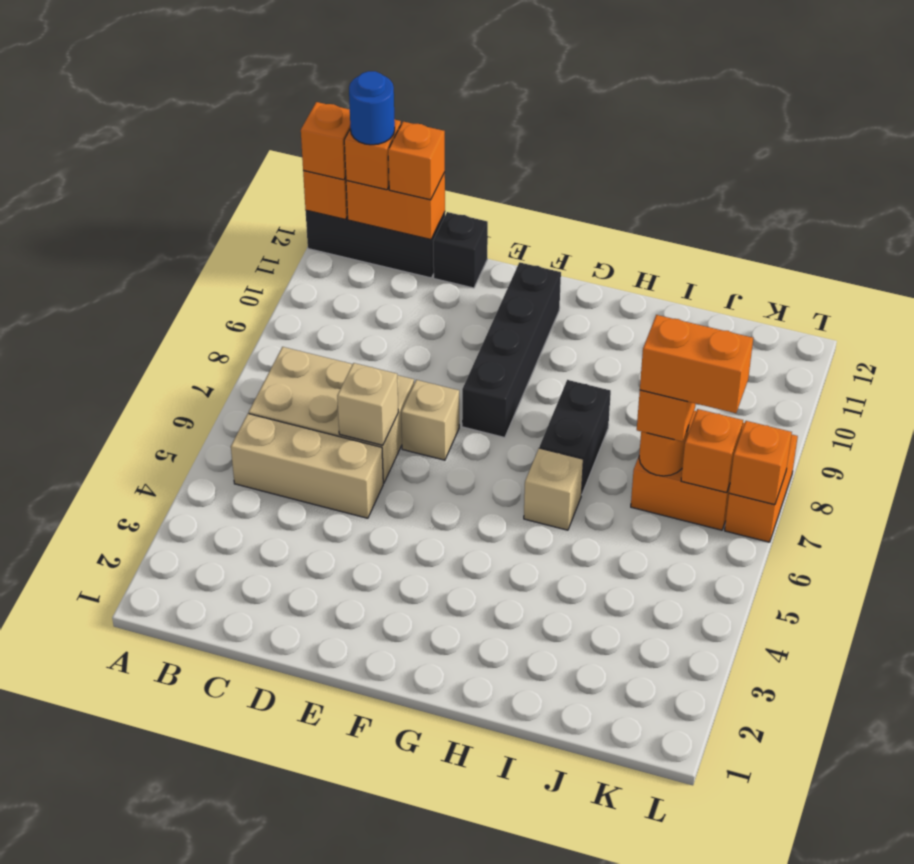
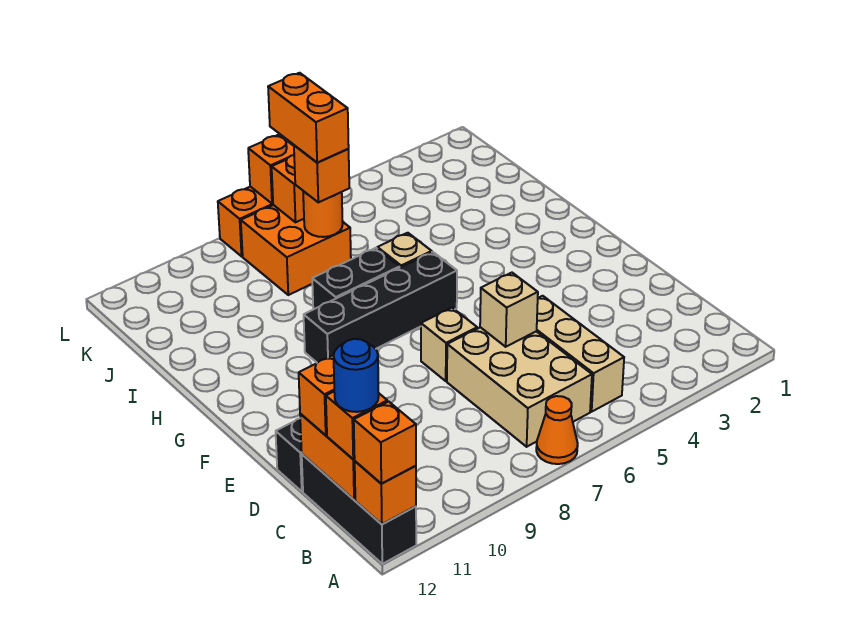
none -> orange 1x1 cone [536,396,578,464]
black 1x4 brick [462,262,561,438] -> black 1x4 brick moved to [304,252,457,363]

